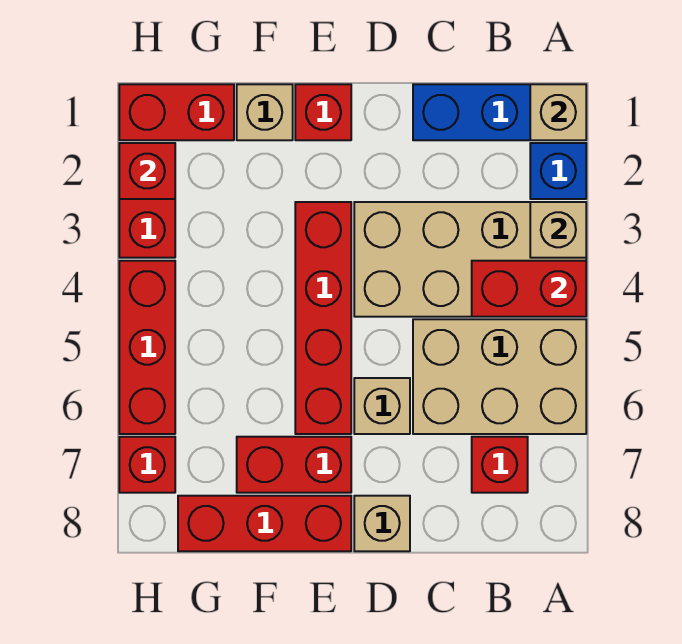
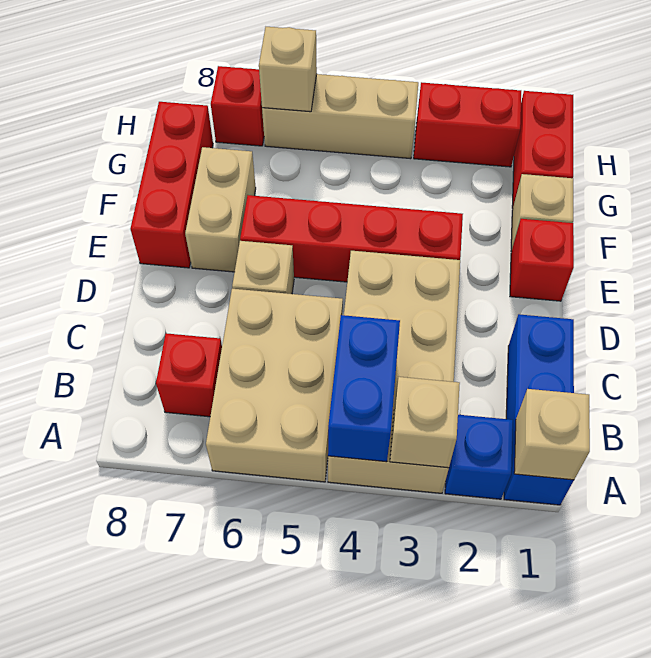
red 1x2 brick [472,261,586,317] -> blue 1x2 brick [328,315,400,462]
tan 1x1 brick [354,496,410,551] -> tan 1x1 brick moved to [259,27,317,112]
red 1x2 brick [237,437,351,493] -> tan 1x2 brick [185,147,256,272]
red 1x1 brick [119,143,175,199] -> none
red 1x3 brick [119,261,175,434] -> tan 1x3 brick [262,74,418,159]

